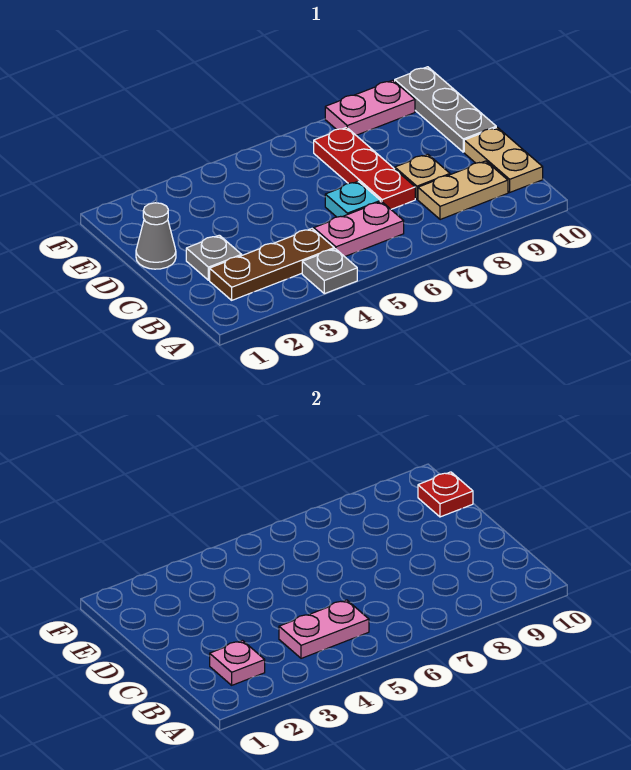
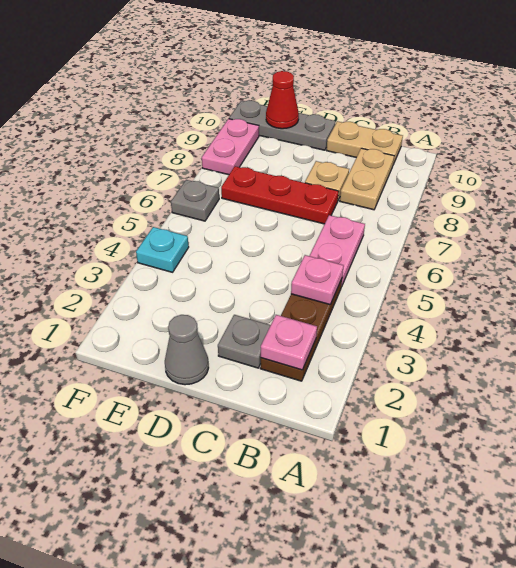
grey 1x1 plate [302,249,357,294] -> grey 1x1 plate moved to [171,180,219,221]
pink 1x2 plate [279,600,369,658] -> pink 1x1 plate [291,255,344,304]
cyan 1x1 plate [325,181,380,217] -> cyan 1x1 plate moved to [136,227,189,272]
red 1x1 plate [418,472,473,517] -> red 1x1 cone [266,71,299,129]

